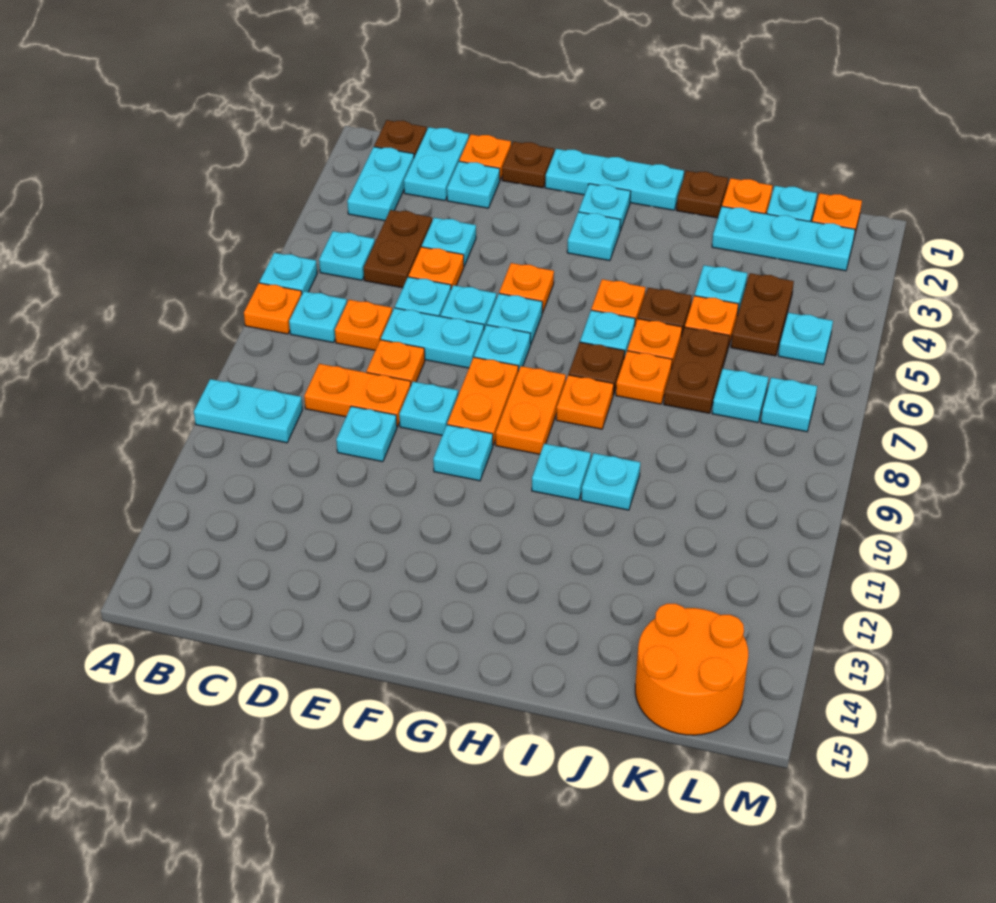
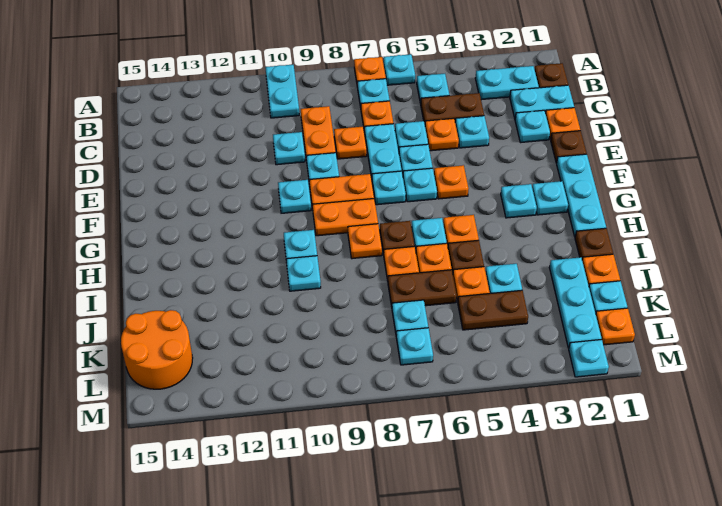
cyan 1x1 plate [778,313,833,365] -> cyan 1x1 plate moved to [569,339,609,377]

